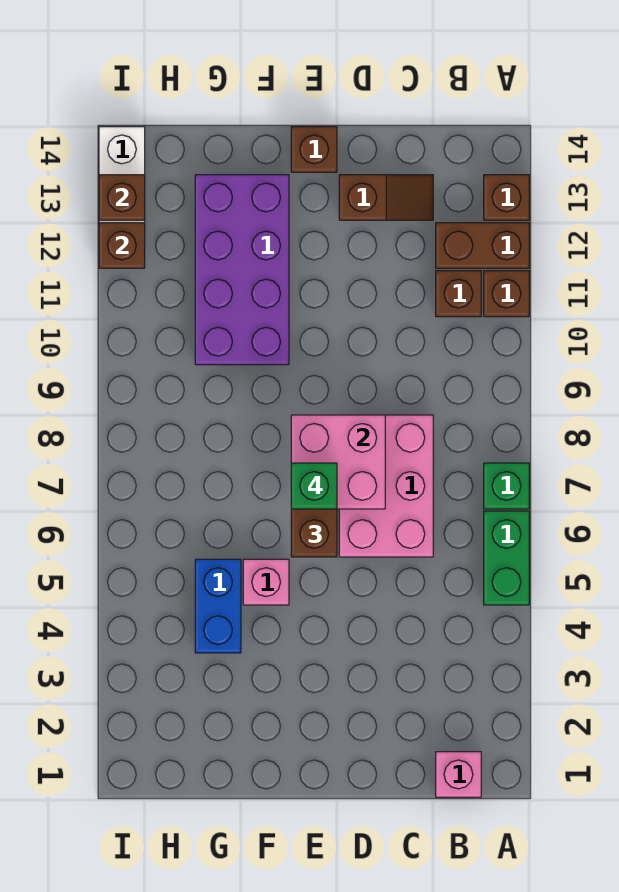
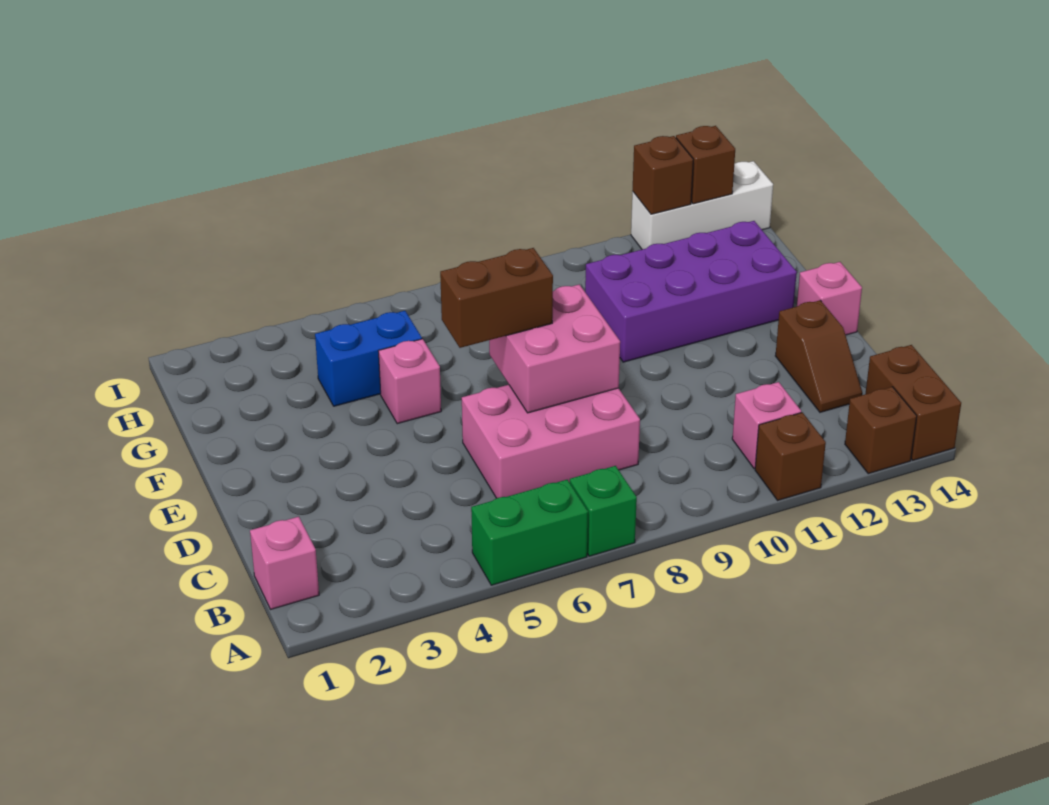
brown 1x2 brick [436,223,529,268] -> brown 1x2 brick moved to [866,345,961,460]
brown 1x1 brick [436,271,481,317] -> pink 1x1 brick [732,382,801,469]
green 1x1 brick [291,463,337,509] -> none
brown 1x1 brick [291,127,337,172] -> pink 1x1 brick [797,262,862,335]

